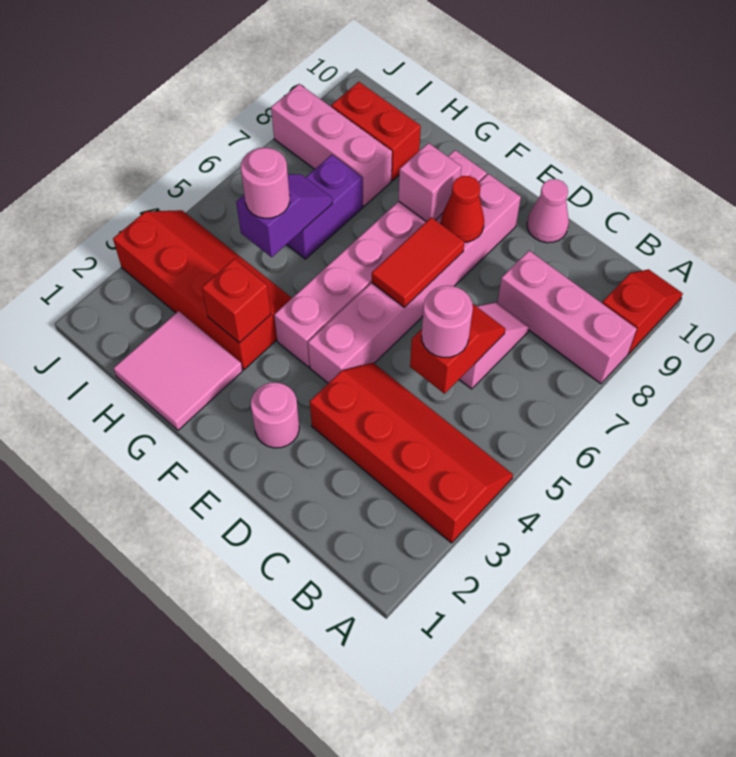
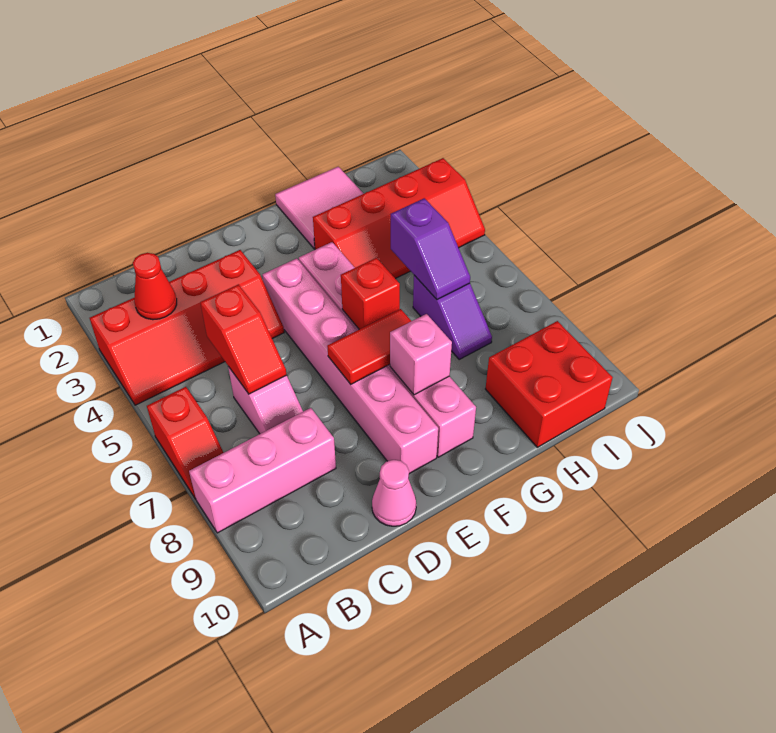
red 1x2 slope [602,269,683,354] -> red 1x2 slope moved to [147,387,223,499]
pink 1x1 round brick [422,286,473,358] -> none
pink 1x1 round brick [251,383,299,448] -> none
red 1x2 tile [372,217,464,308] -> red 1x2 tile turned to [327,309,411,384]
red 1x1 cone [441,176,484,242] -> red 1x1 cone moved to [133,253,177,320]
red 1x1 brick [202,259,271,343] -> red 1x1 brick moved to [341,258,400,329]
pink 1x1 round brick [241,148,290,218] -> none
purple 1x2 brick [286,155,363,259] -> purple 1x2 slope [413,275,492,359]
pink 1x3 brick [271,84,392,206] -> none
red 1x2 brick [331,82,421,181] -> red 2x2 brick [486,321,613,447]

